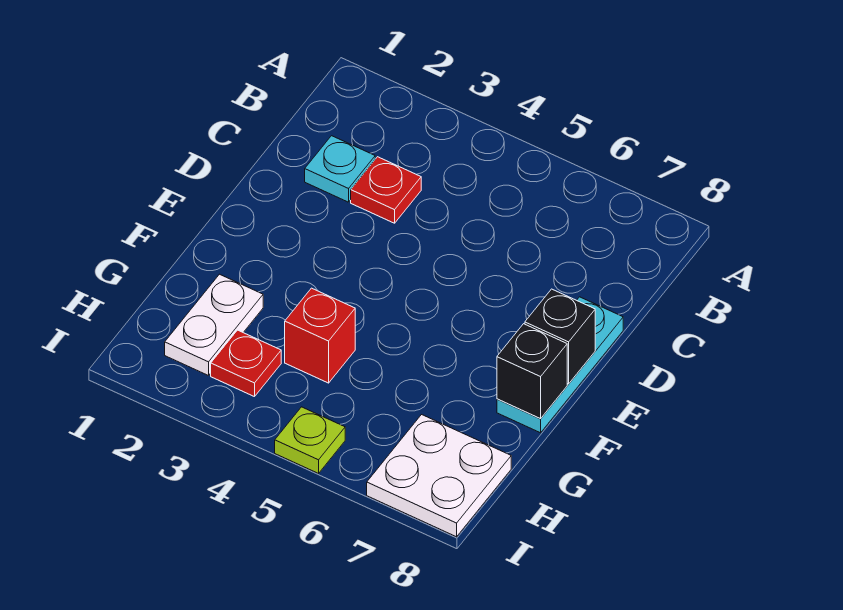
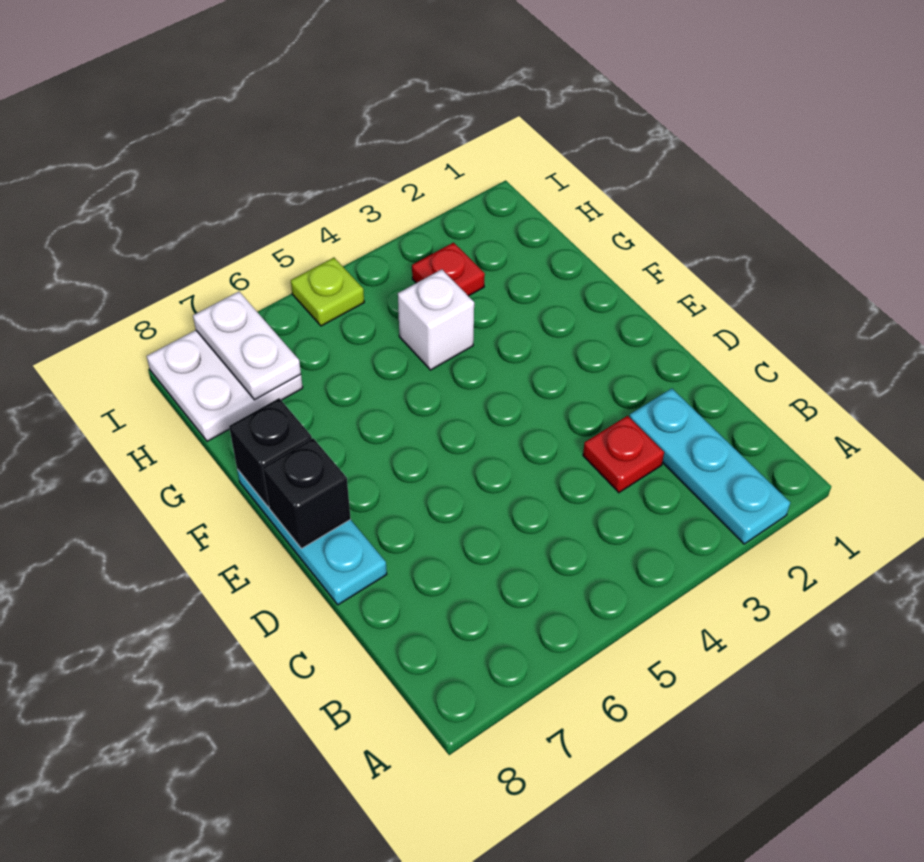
cyan 1x1 plate [305,136,375,202] -> cyan 1x3 plate [629,388,790,544]
white 1x2 plate [165,274,263,376] -> white 1x2 plate moved to [193,292,301,400]
red 1x1 brick [285,288,355,383] -> white 1x1 brick [398,269,474,370]

